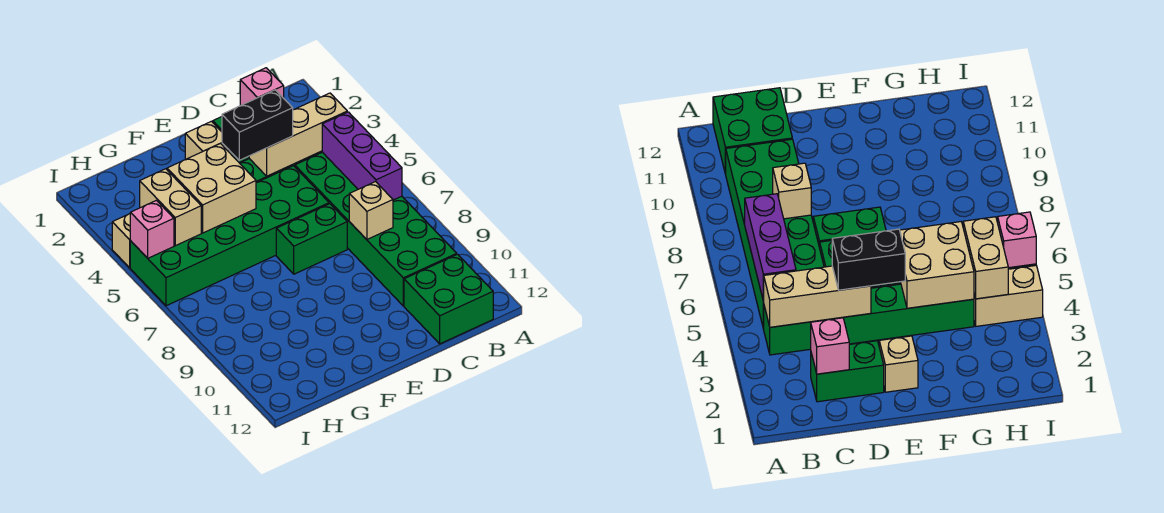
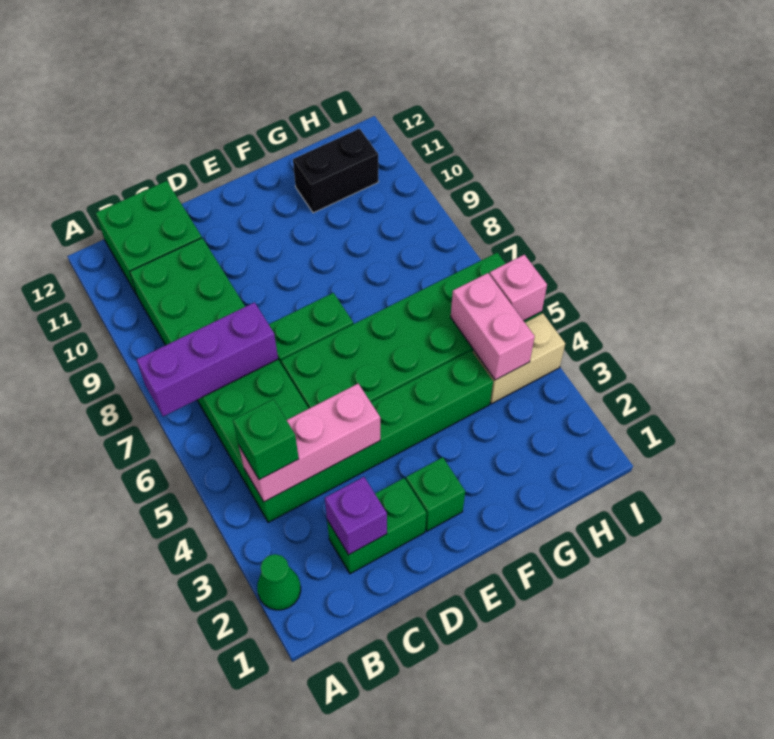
none -> green 1x1 cone [257,554,301,610]
tan 1x3 brick [249,93,347,176] -> pink 1x3 brick [239,384,380,502]
none -> green 1x1 brick [233,399,299,480]
purple 1x3 brick [322,112,402,200] -> purple 1x3 brick turned to [137,302,278,416]
pink 1x1 brick [240,68,284,106] -> purple 1x1 brick [325,477,387,555]
tan 1x1 brick [349,182,393,239] -> none
black 1x2 brick [222,90,293,160] -> black 1x2 brick moved to [293,129,379,213]
tan 1x1 brick [185,121,229,160] -> green 1x1 brick [406,457,465,531]
tan 2x2 brick [167,143,256,233] -> none
tan 1x2 brick [140,169,201,246] -> pink 1x2 brick [451,273,535,380]

